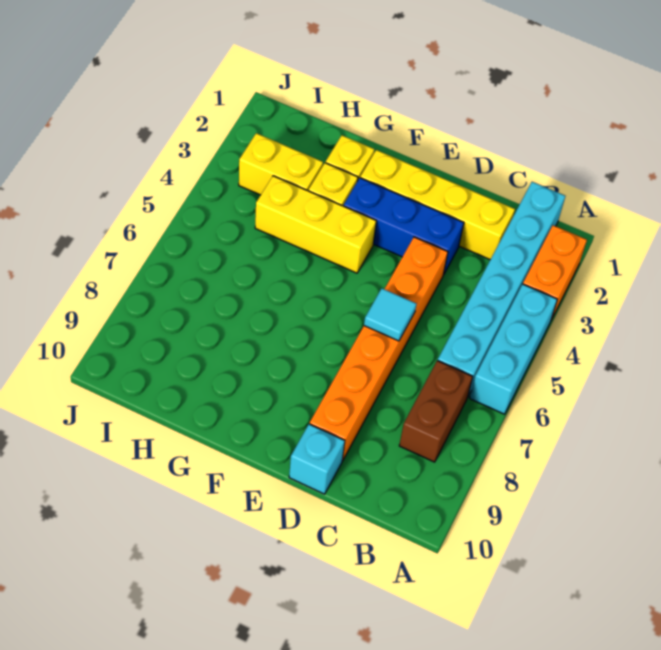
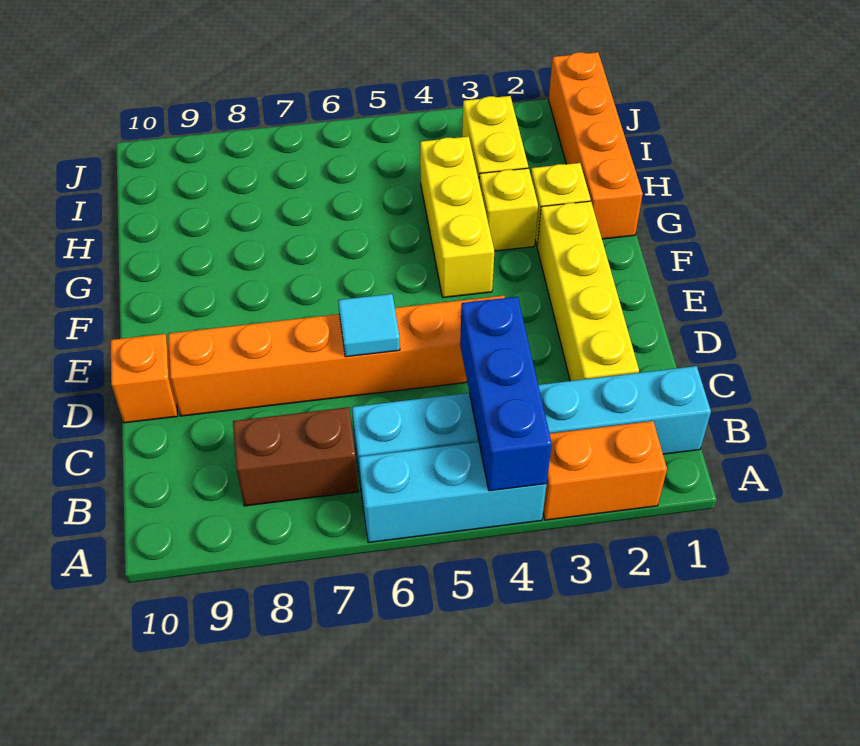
blue 1x3 brick [344,178,464,275] -> blue 1x3 brick moved to [460,297,552,491]
cyan 1x1 brick [289,424,345,494] -> orange 1x1 brick [111,334,178,423]
none -> orange 1x4 brick [549,52,643,239]

